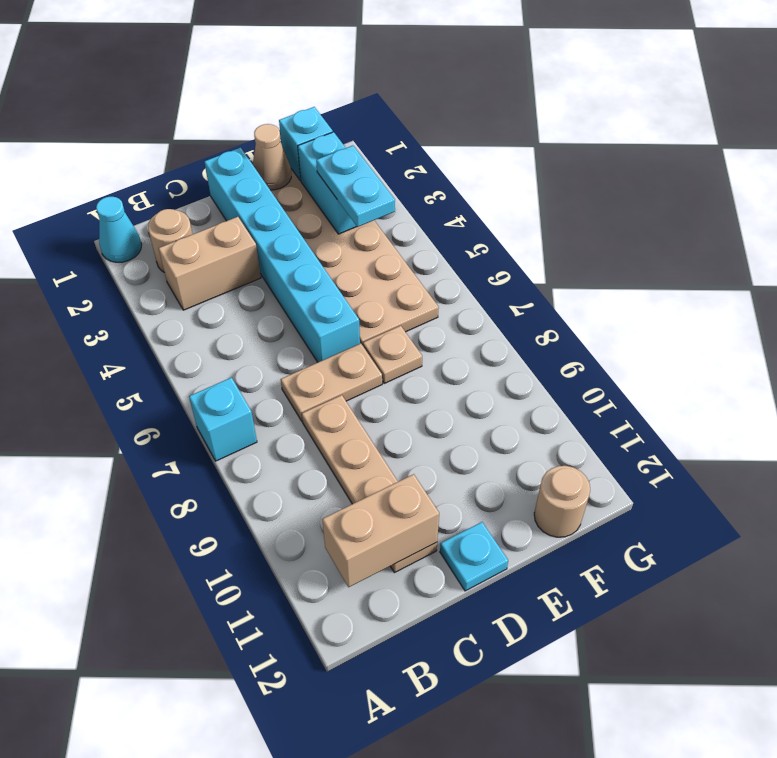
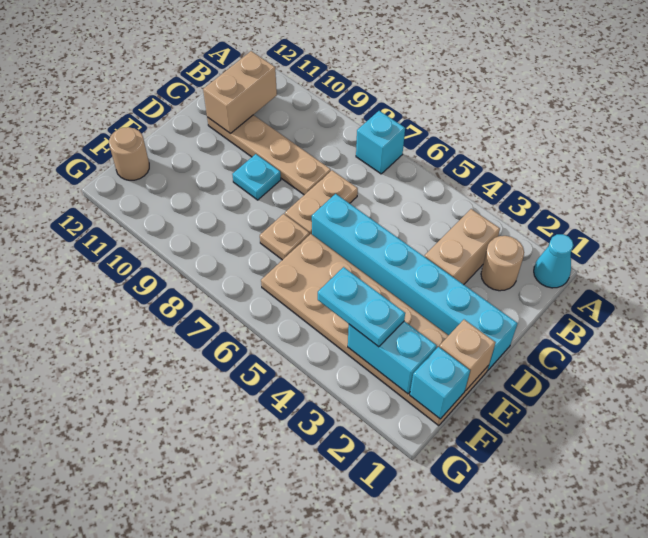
cyan 1x1 plate [440,522,508,591] -> cyan 1x1 plate moved to [232,154,281,200]
tan 1x1 cone [253,124,291,190] -> tan 1x1 brick [439,320,496,391]

